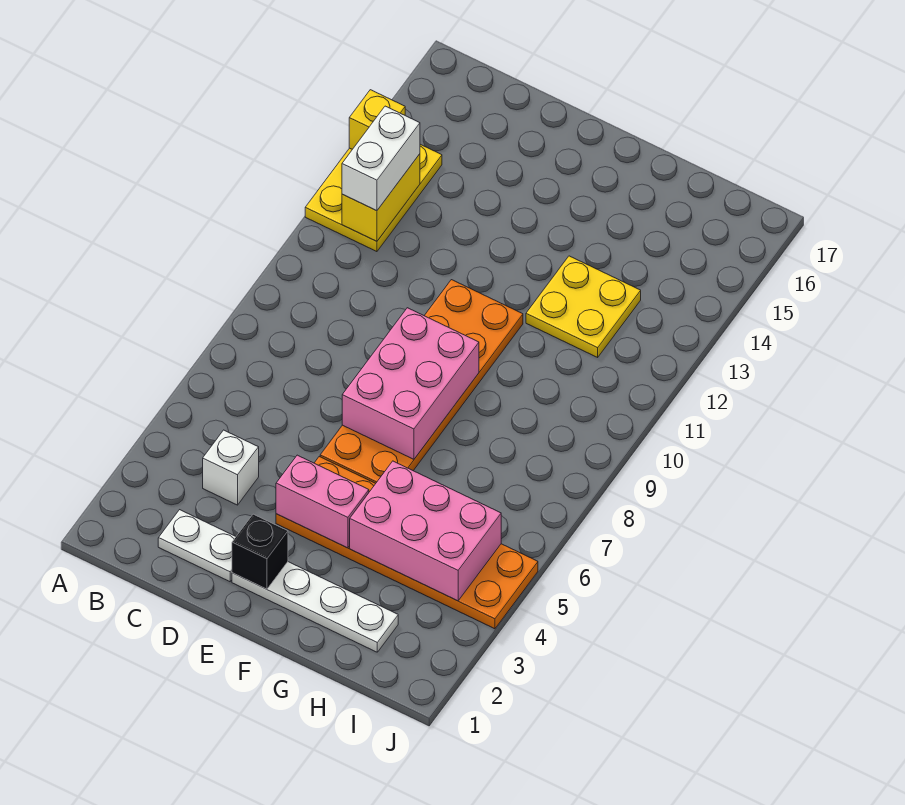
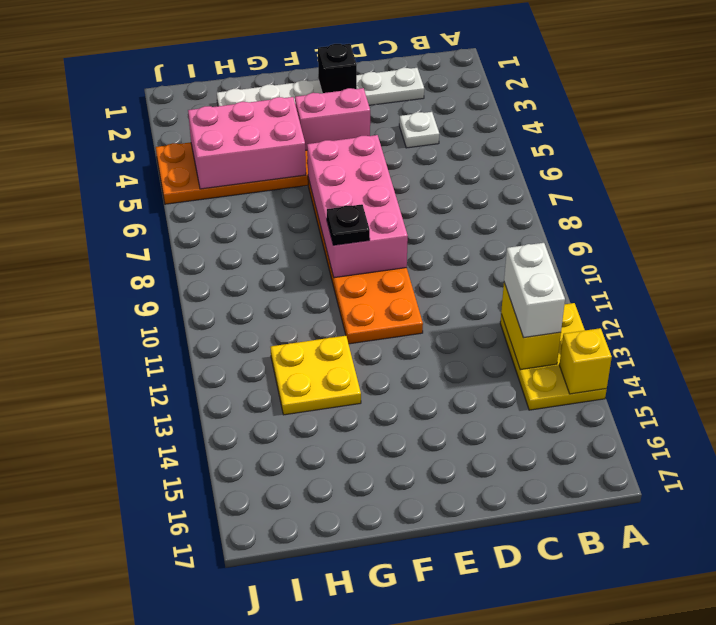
white 1x1 brick [203,430,259,505] -> white 1x1 plate [399,112,439,148]
pink 2x3 brick [342,308,479,459] -> pink 2x4 brick [307,135,408,278]
none -> black 1x1 plate [327,204,370,245]

